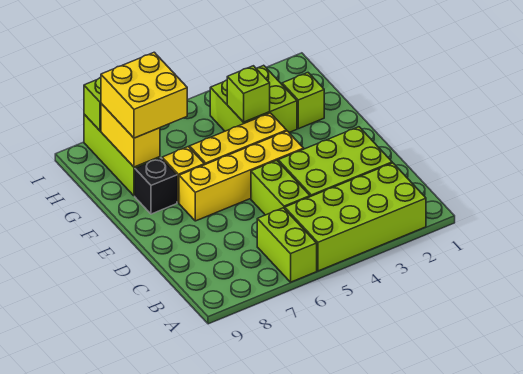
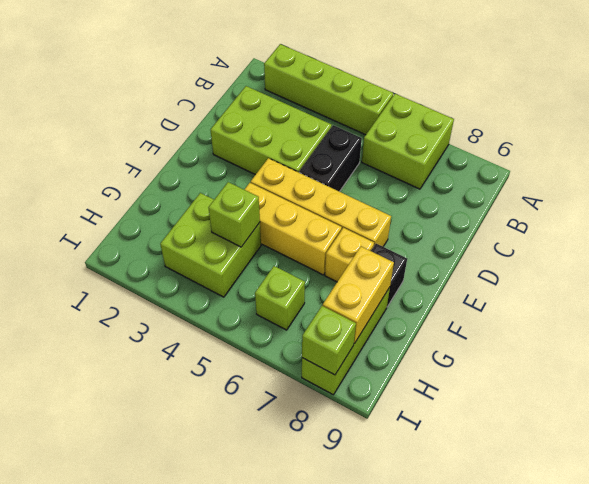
lime 2x4 brick [285,163,426,271] -> lime 1x4 brick [264,44,393,135]
lime 1x2 brick [257,208,317,282] -> lime 2x2 brick [362,94,454,189]
lime 1x2 brick [251,160,310,215] -> black 1x2 brick [299,125,362,192]
lime 1x1 brick [282,73,324,129] -> lime 1x1 brick moved to [255,266,305,330]
yellow 2x2 brick [101,52,187,138] -> none

